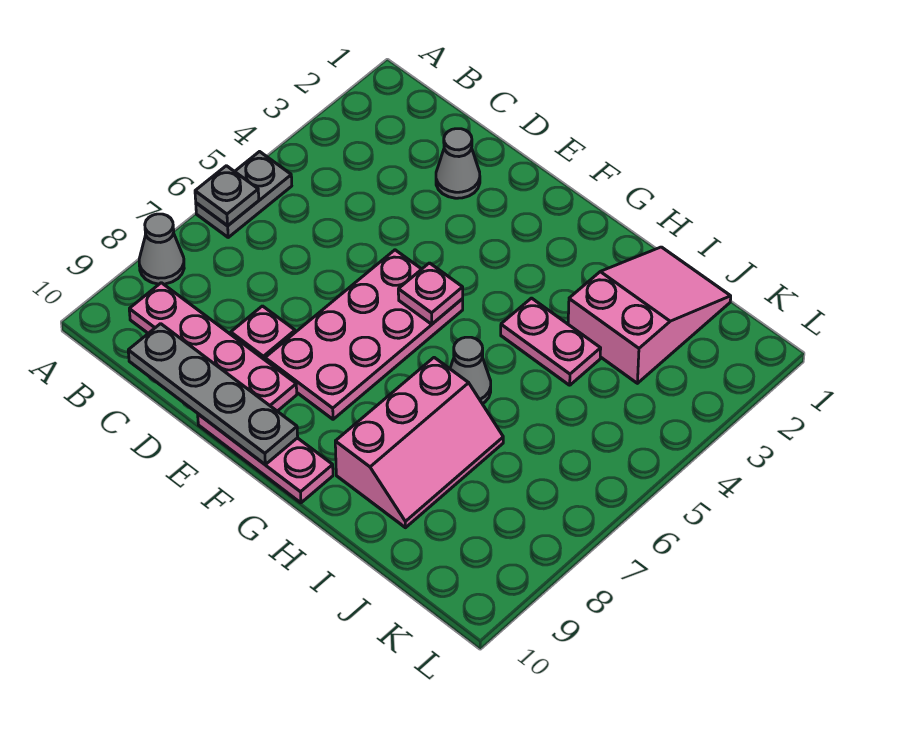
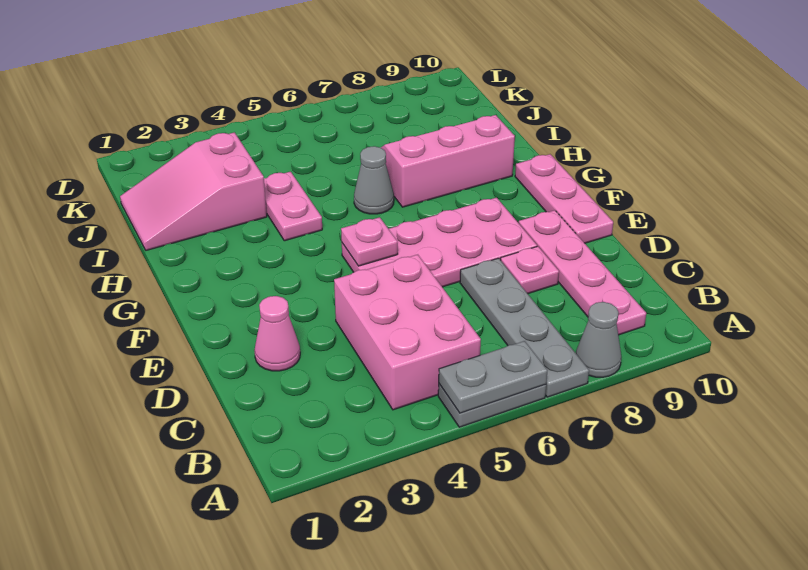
grey 1x1 plate [195,166,259,226] -> grey 1x2 plate [439,341,548,413]
none -> pink 2x3 brick [334,255,481,410]
grey 1x4 plate [128,324,298,464] -> grey 1x4 plate moved to [460,258,589,397]
grey 1x1 cone [436,129,480,198] -> pink 1x1 cone [254,296,300,371]

